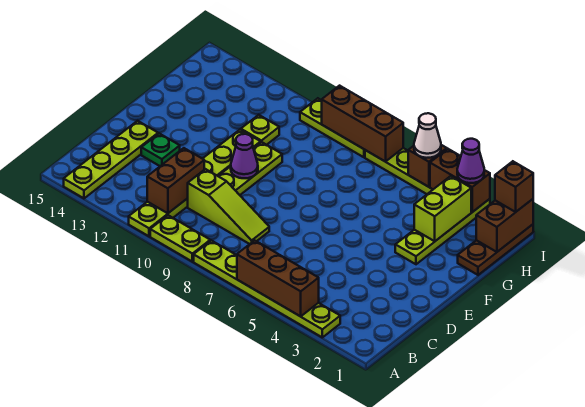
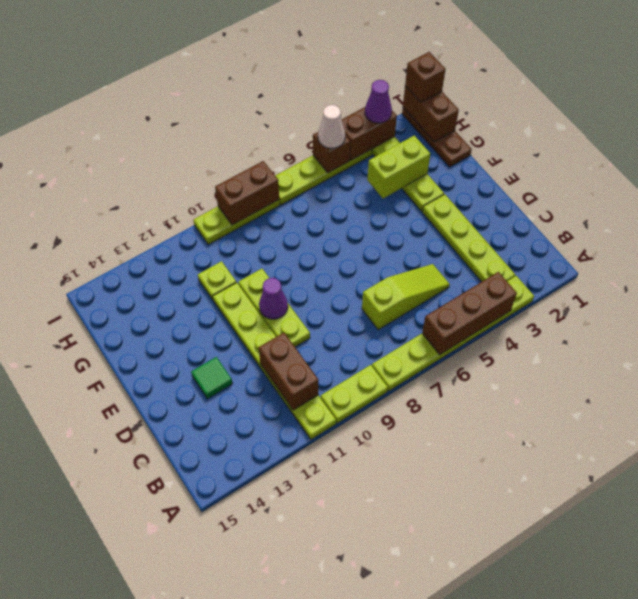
lime 1x4 plate [64,121,158,198] -> lime 1x4 plate moved to [422,194,515,282]
lime 1x3 slope [188,169,269,244] -> lime 1x3 slope moved to [362,264,450,330]
green 1x1 plate [141,133,180,166] -> green 1x1 tile [191,357,233,399]
lime 1x2 brick [414,176,471,241] -> lime 1x2 brick turned to [367,136,430,198]
brown 1x3 brick [322,86,403,162] -> brown 1x2 brick [215,161,279,225]

